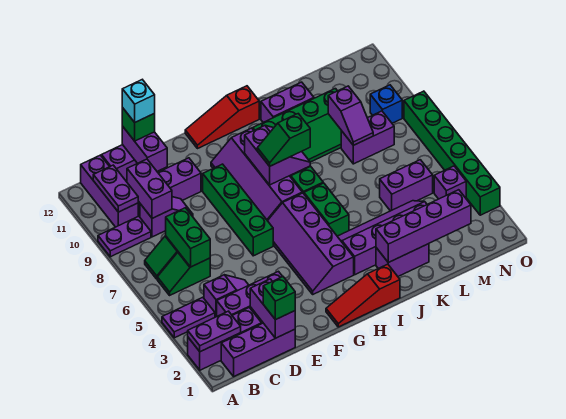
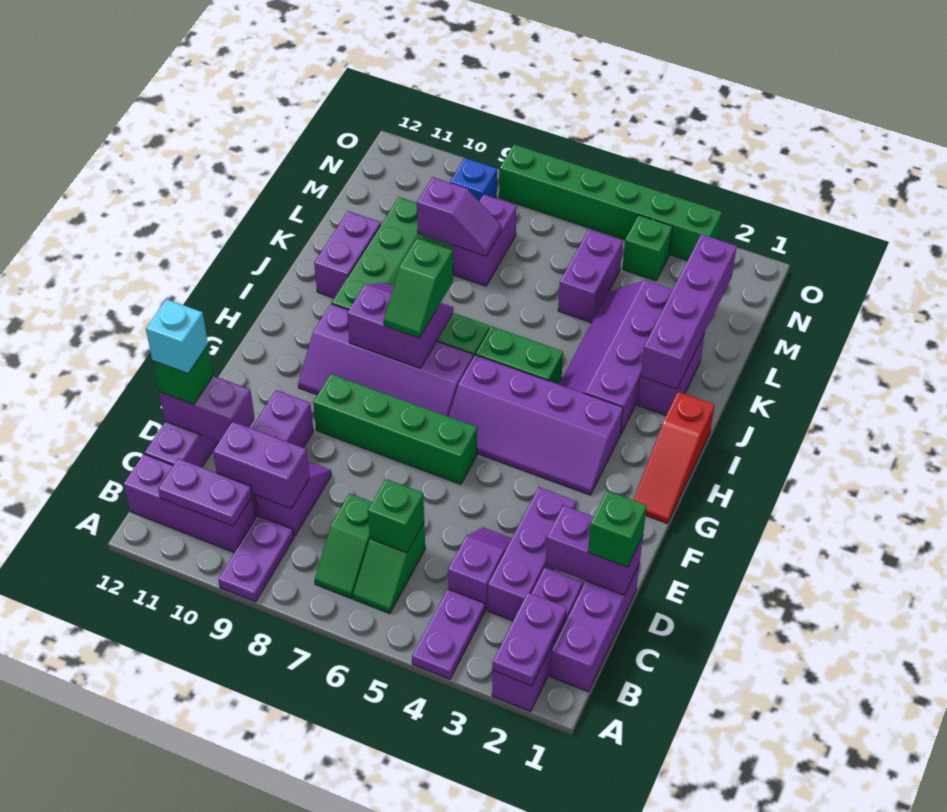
green 1x2 brick [166,208,210,267] -> green 1x1 brick [368,479,424,553]
red 1x3 slope [185,86,259,149] -> none
purple 1x1 brick [434,166,466,199] -> green 1x1 brick [623,215,673,281]

